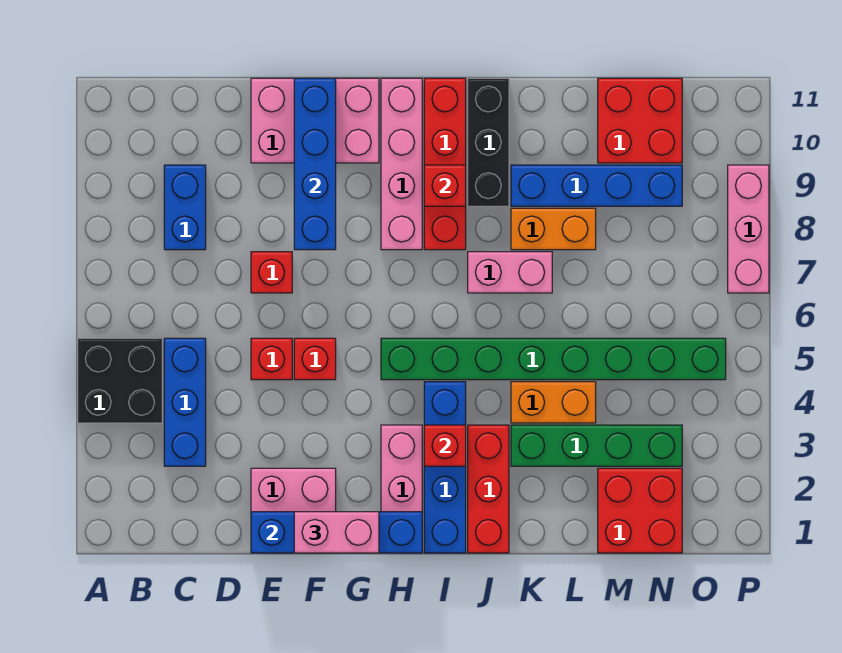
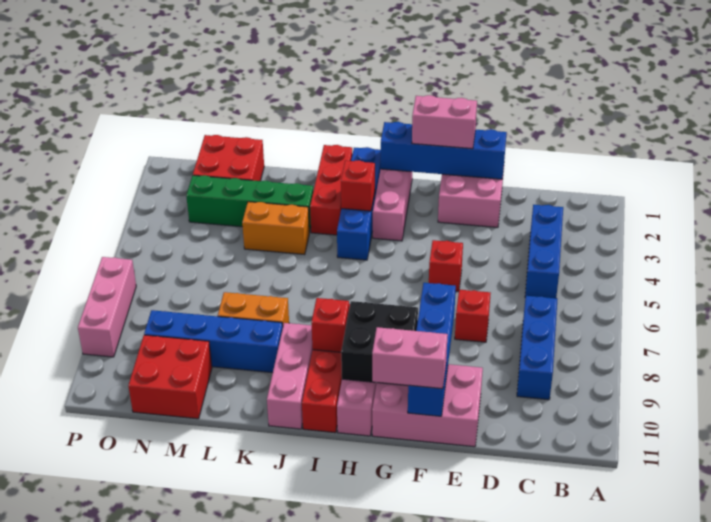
black 2x2 brick [78,338,162,423] -> black 2x2 brick moved to [341,301,418,385]
blue 1x2 brick [164,165,206,250] -> blue 1x3 brick [517,296,557,400]
red 1x1 brick [251,338,292,380] -> none
green 1x8 brick [381,338,726,380] -> none
pink 1x2 brick [468,252,552,293] -> pink 1x2 brick moved to [372,327,448,389]
black 1x3 brick [468,78,509,206] -> pink 1x3 brick [267,323,313,429]

